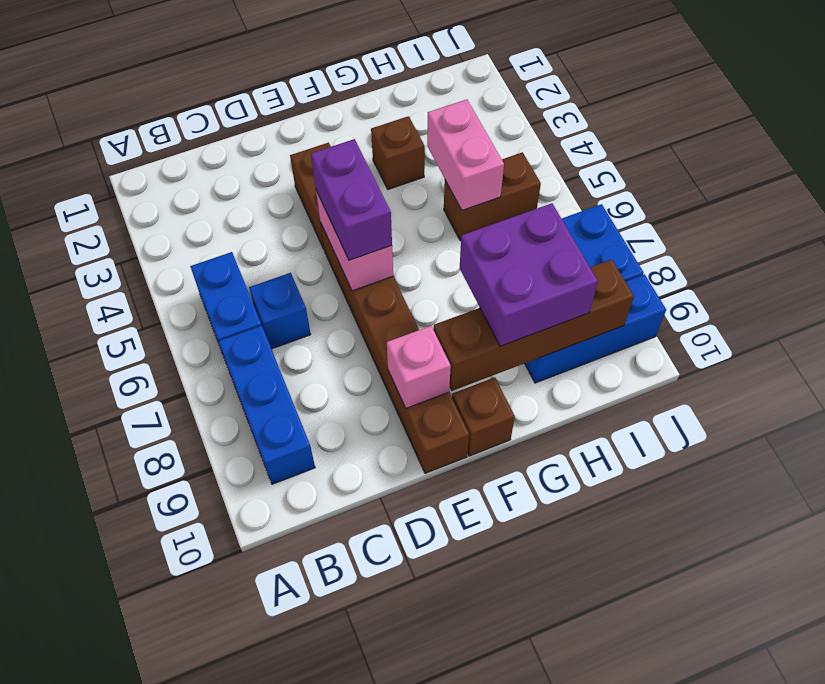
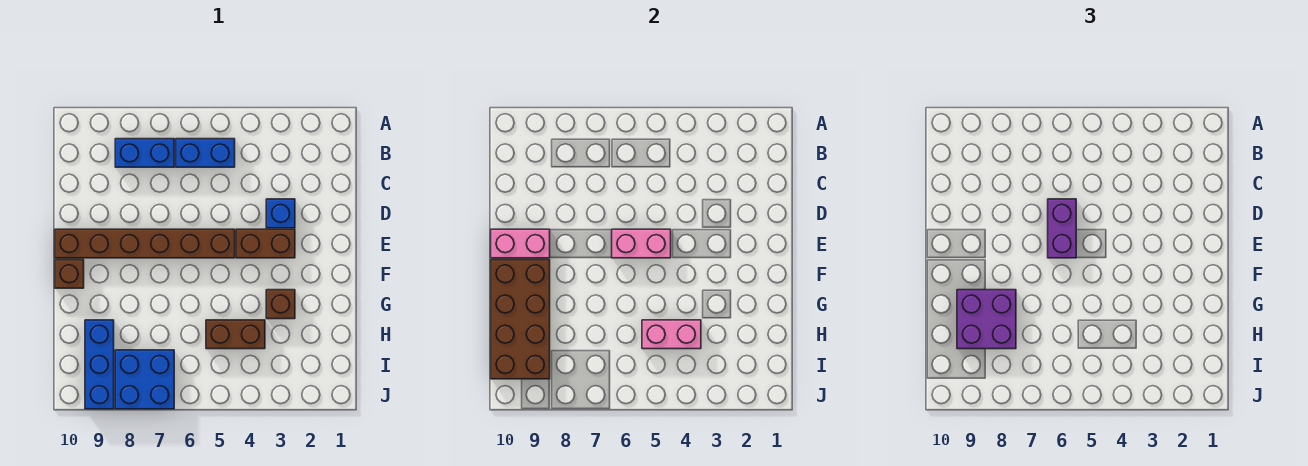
blue 1x3 brick [219,326,315,484] -> blue 1x2 brick [115,139,174,167]
blue 1x1 brick [249,273,311,349] -> blue 1x1 brick moved to [266,199,295,228]
purple 1x2 brick [311,139,392,260] -> purple 1x2 brick turned to [1048,199,1076,258]
pink 1x1 brick [387,326,451,408] -> pink 1x2 brick [491,229,550,258]
brown 1x4 brick [433,259,634,391] -> brown 2x4 brick [491,260,550,379]
brown 1x2 brick [444,152,541,241] -> brown 1x2 brick turned to [206,320,265,349]

